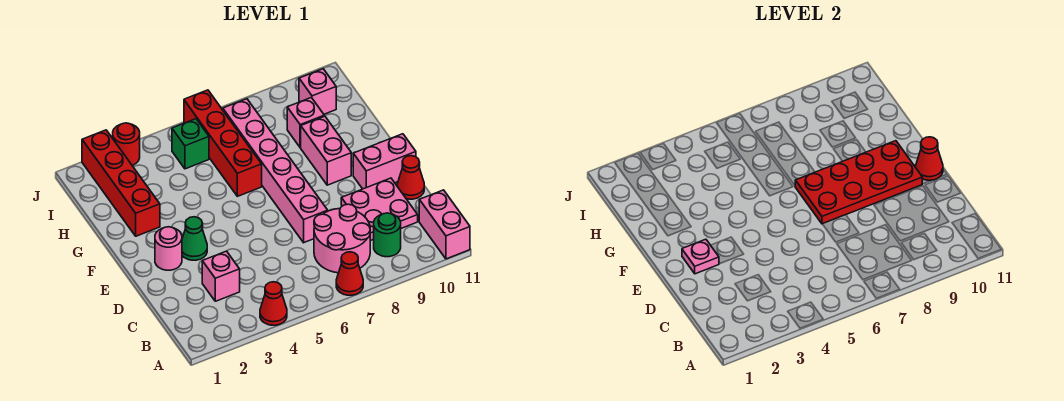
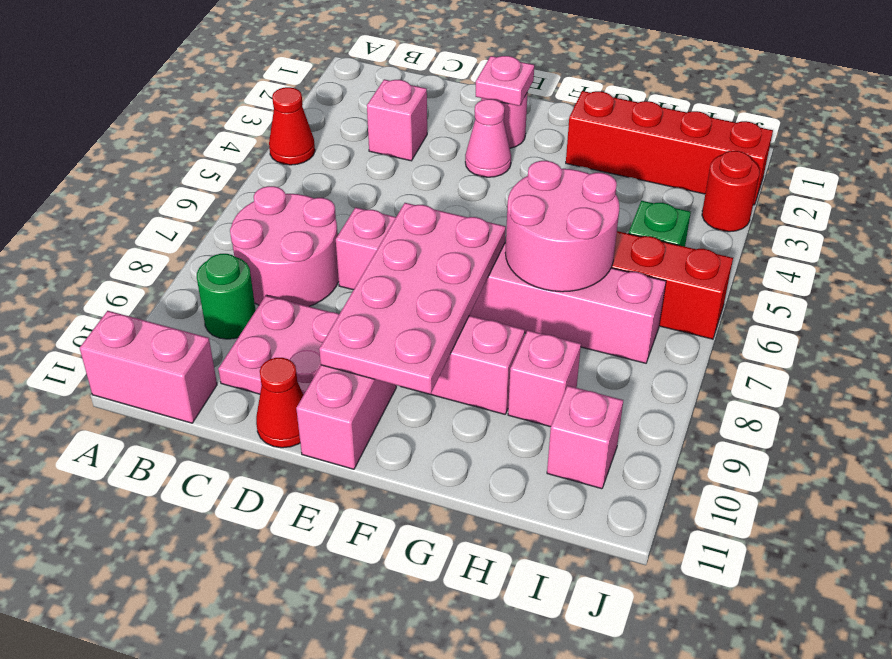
red 1x1 cone [336,252,363,295] -> none
green 1x1 cone [182,217,207,260] -> pink 1x1 cone [465,99,511,177]
red 2x4 plate [795,141,922,224] -> pink 2x4 plate [319,203,506,394]
red 1x1 cone [916,137,943,180] -> none
none -> pink 2x2 round brick [505,161,619,292]

